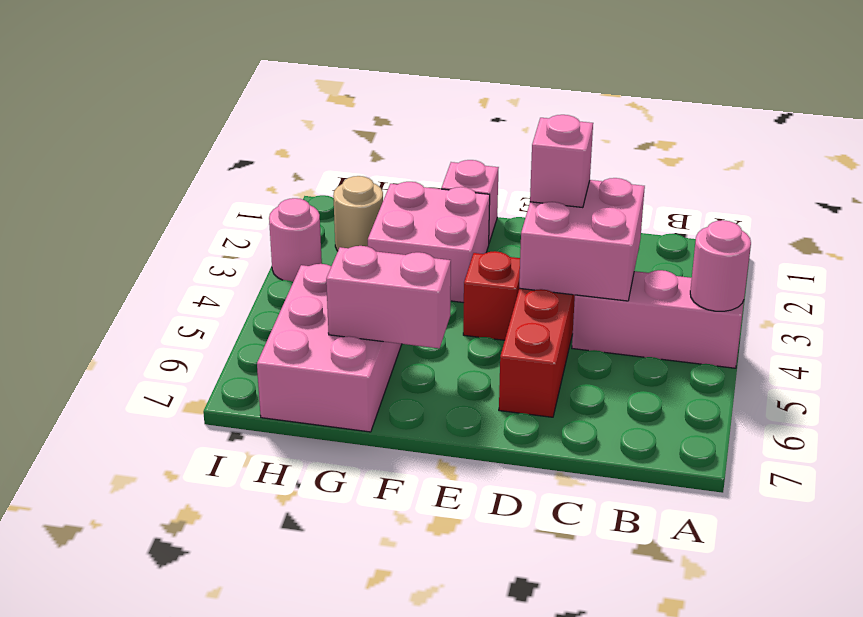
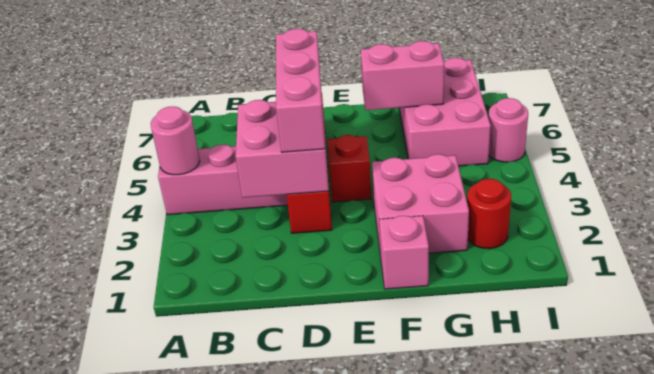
pink 1x1 brick [530,115,593,208] -> pink 1x3 brick [276,29,325,152]
tan 1x1 round brick [333,176,383,251] -> red 1x1 round brick [467,179,511,249]
pink 1x1 round brick [269,198,322,282] -> pink 1x1 round brick moved to [488,98,528,162]

